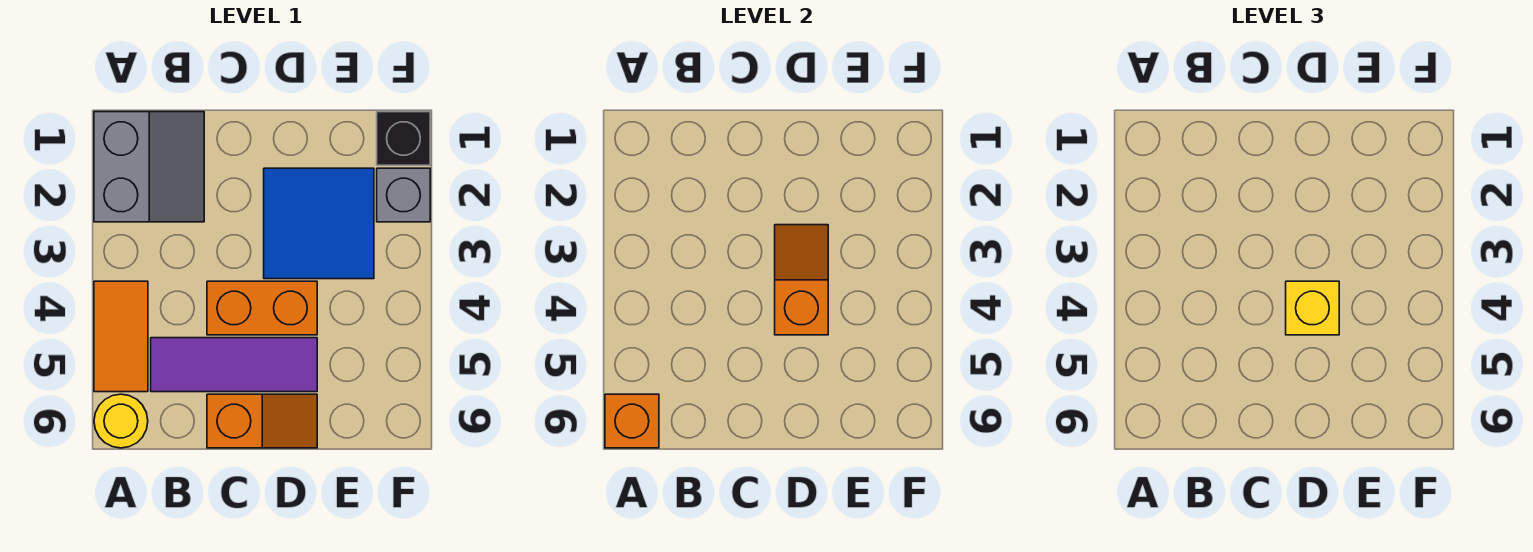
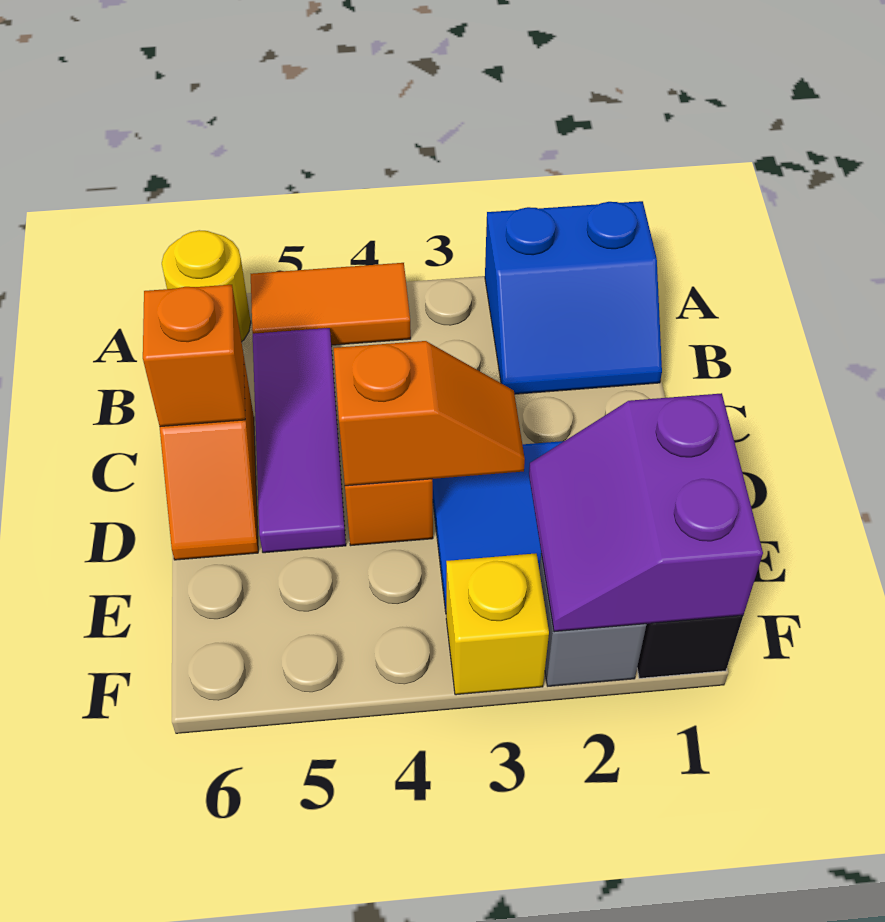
grey 2x2 slope [94,112,204,222] -> blue 2x2 slope [485,201,662,394]
orange 1x1 brick [605,394,659,448] -> orange 1x1 brick moved to [143,285,245,427]
yellow 1x1 brick [1286,281,1339,335] -> yellow 1x1 brick moved to [446,553,549,695]
none -> purple 2x2 slope [529,393,763,632]

